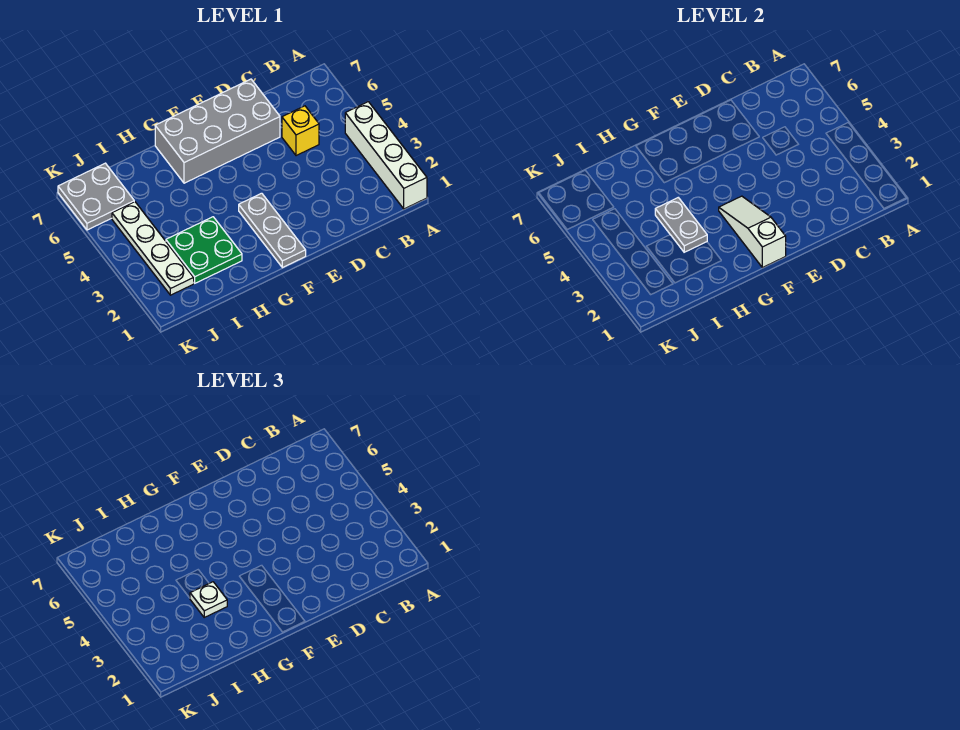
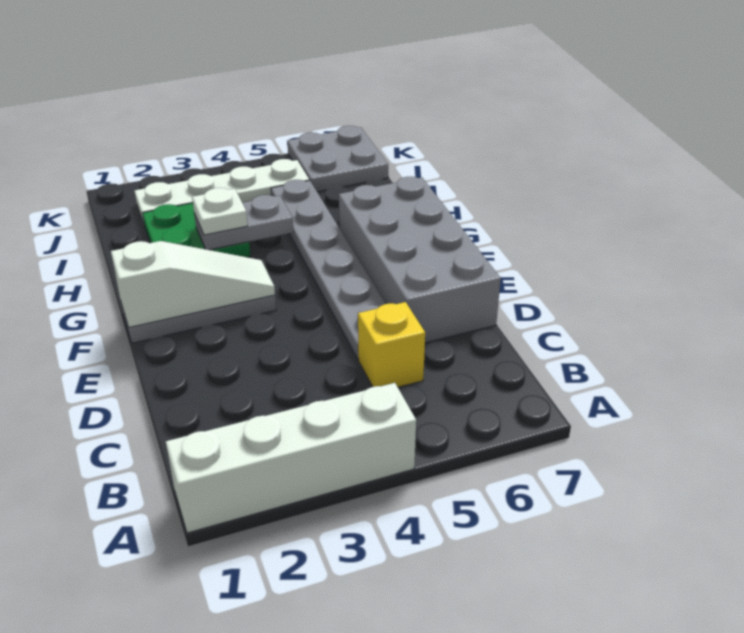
none -> grey 1x6 plate [271,180,386,359]

